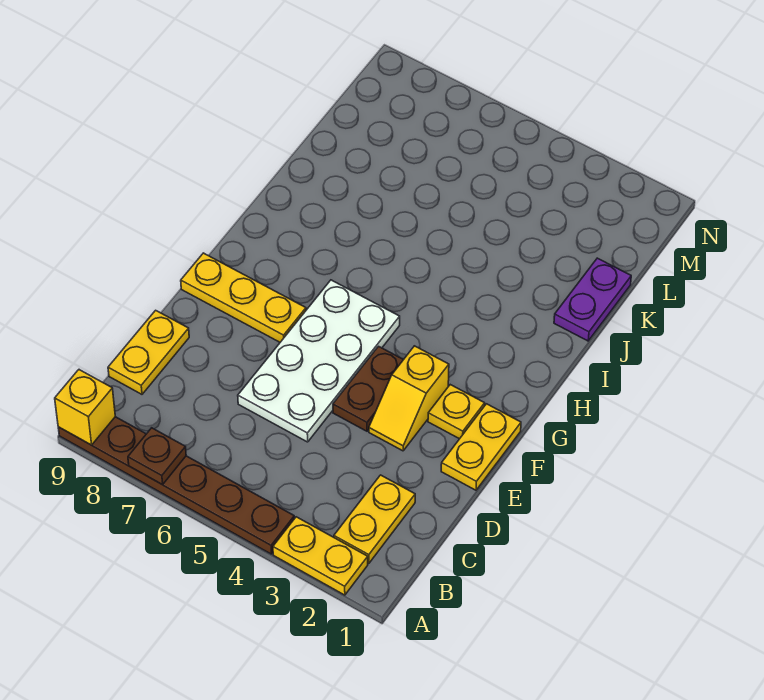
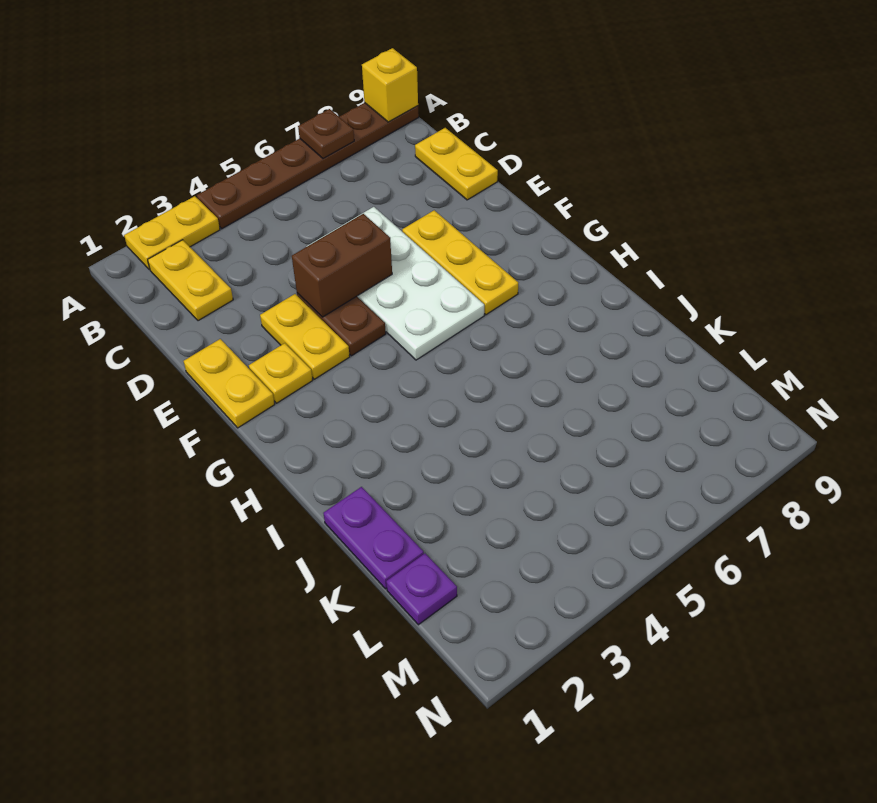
yellow 1x2 slope [369,346,449,451] -> yellow 1x2 plate [260,294,350,379]
none -> brown 1x2 brick [292,214,392,317]
yellow 1x3 plate [181,253,306,342] -> yellow 1x3 plate turned to [402,210,518,315]
none -> purple 1x1 plate [386,553,457,625]

